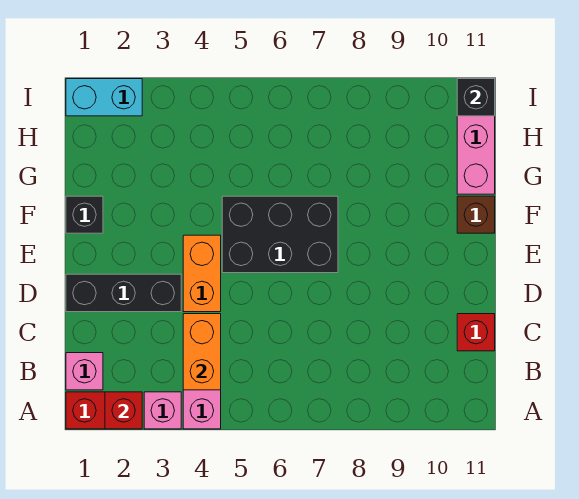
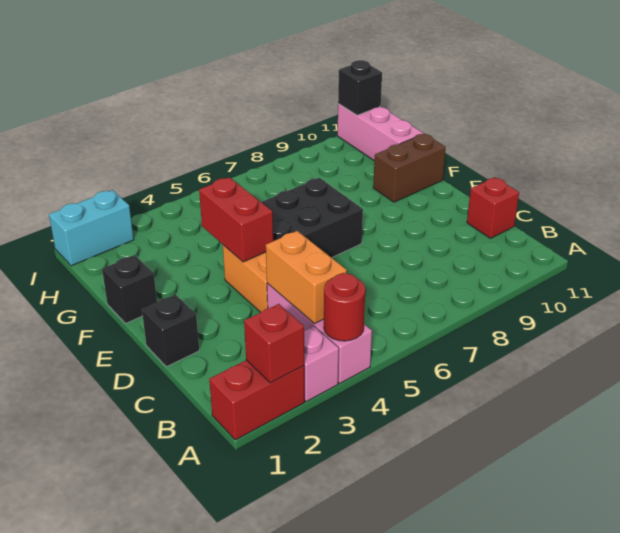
none -> red 1x1 round brick [324,273,365,341]
pink 1x1 brick [66,353,103,390] -> none
black 1x3 brick [66,274,181,312] -> black 1x1 brick [142,294,199,367]
none -> red 1x2 brick [199,177,273,262]
brown 1x1 brick [457,196,495,233] -> brown 1x2 brick [373,134,446,202]

